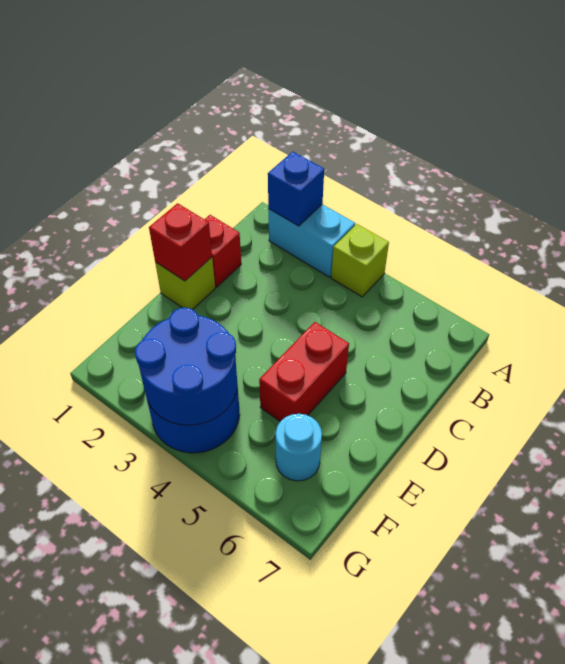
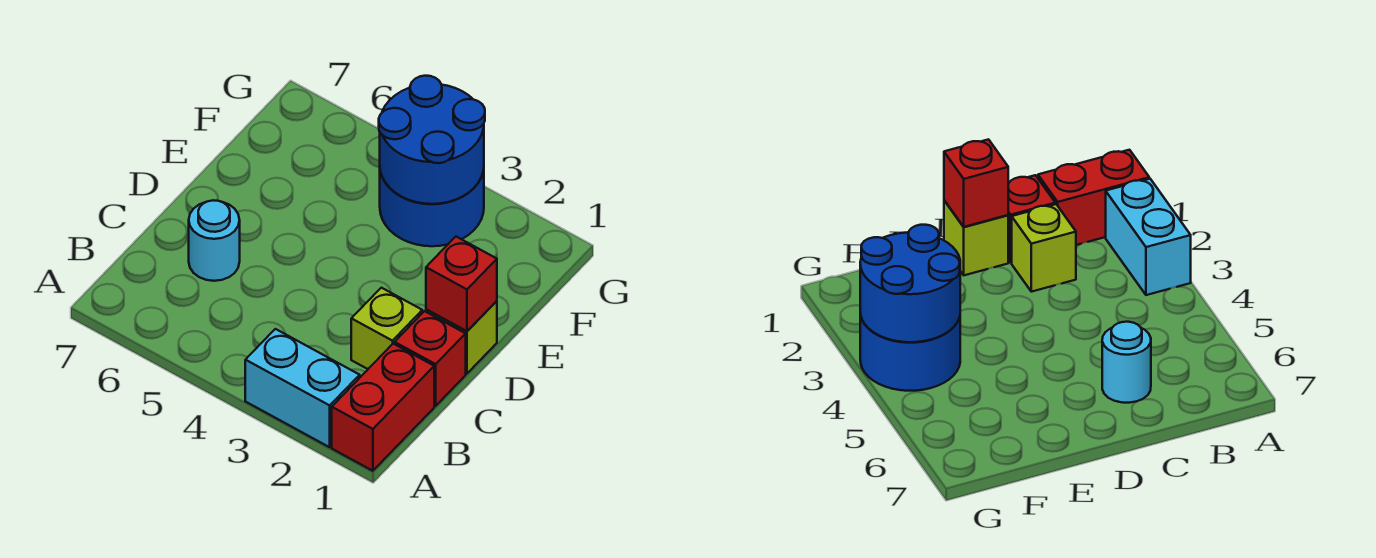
blue 1x1 brick [268,152,324,226] -> none
lime 1x1 brick [331,224,389,297] -> lime 1x1 brick moved to [351,288,422,369]
red 1x2 brick [259,322,349,421] -> red 1x2 brick moved to [332,344,434,471]
cyan 1x1 round brick [275,414,322,481] -> cyan 1x1 round brick moved to [189,200,240,281]

